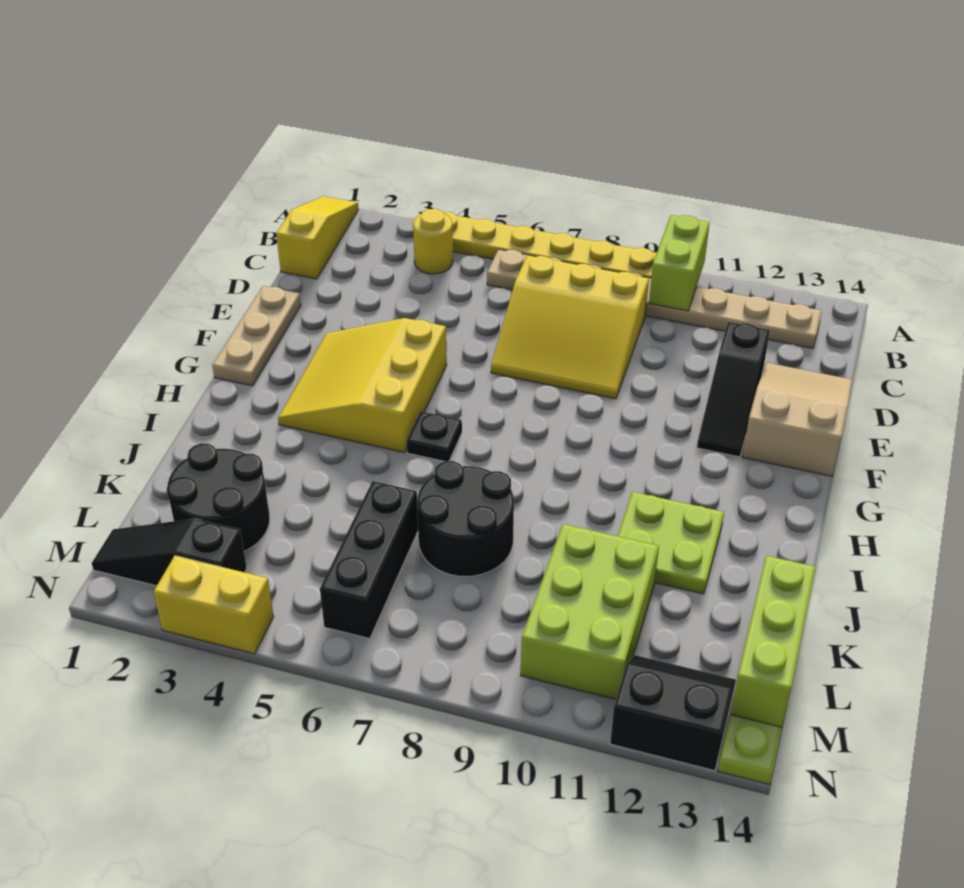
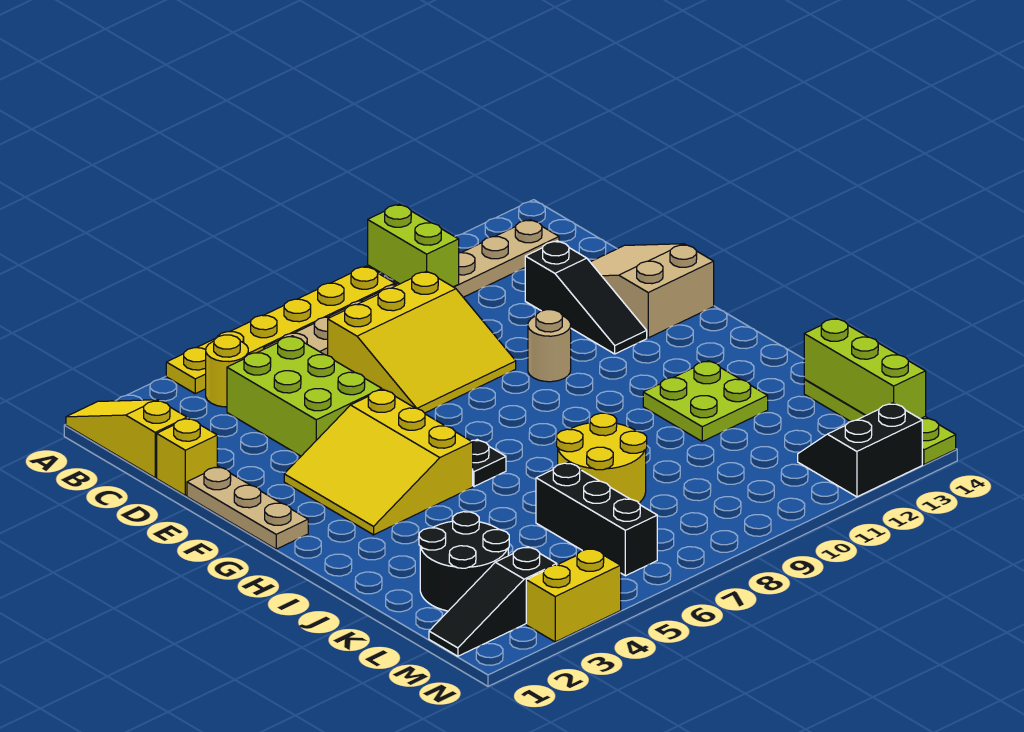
none -> yellow 1x1 brick [157,418,217,496]
none -> tan 1x1 round brick [528,310,571,382]
black 2x2 round brick [417,461,514,577] -> yellow 2x2 round brick [557,413,647,503]
lime 2x3 brick [521,524,659,699] -> lime 2x3 brick moved to [227,336,382,456]

